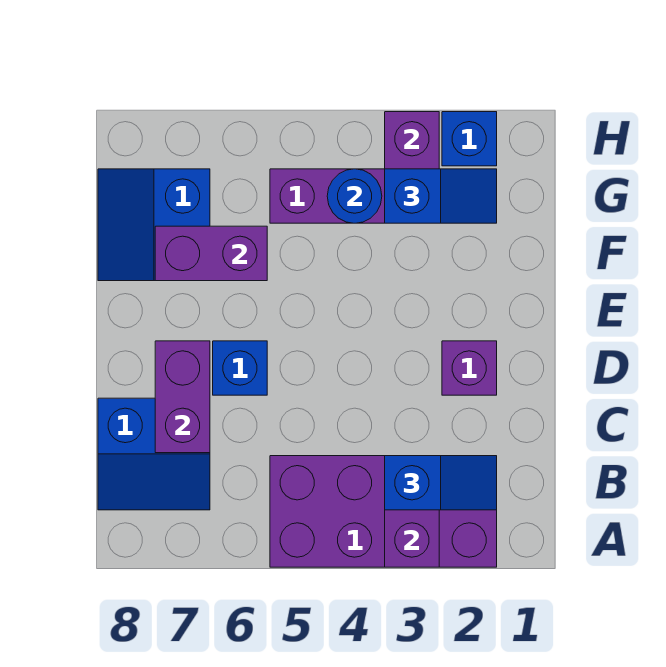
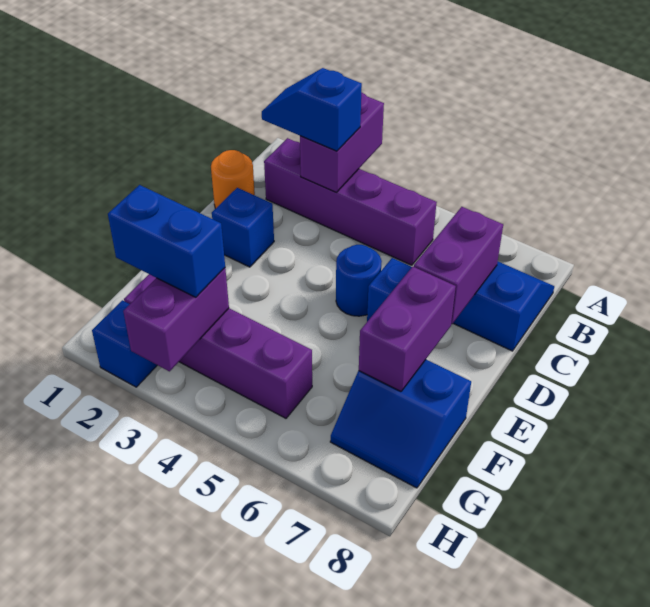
purple 2x4 brick [270,456,497,567] -> purple 1x4 brick [264,138,437,265]
none -> orange 1x1 round brick [211,150,255,209]
purple 1x1 brick [442,341,497,395] -> blue 1x1 brick [212,188,274,267]
purple 1x2 brick [155,226,267,281] -> purple 1x2 brick turned to [359,267,456,391]
blue 2x2 slope [98,169,210,281] -> blue 2x2 slope turned to [330,360,471,488]
blue 1x2 slope [385,169,497,223] -> blue 1x2 brick [108,185,225,297]
blue 1x1 round brick [327,169,382,223] -> blue 1x1 round brick moved to [336,245,382,316]

